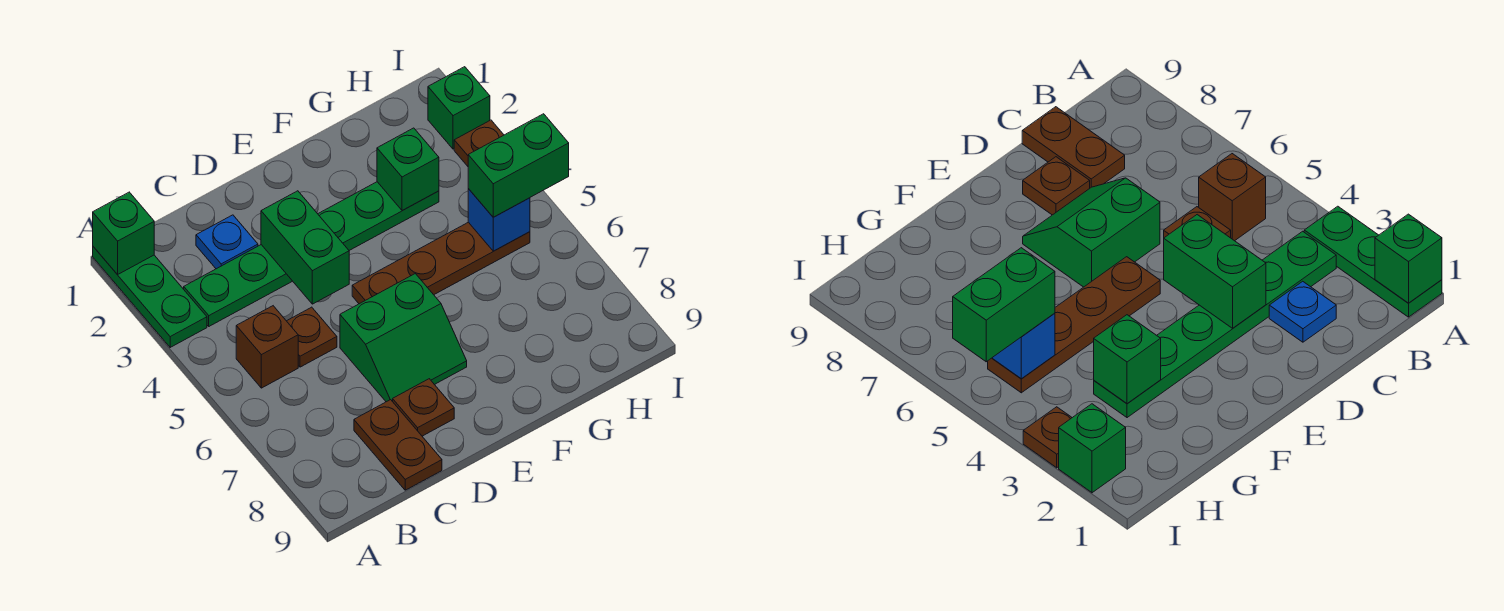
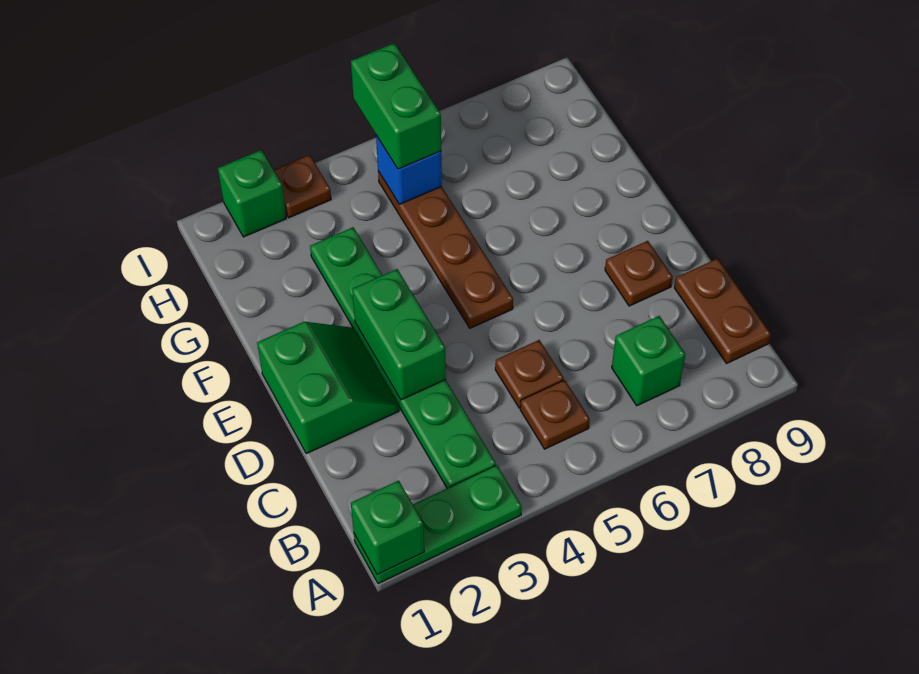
brown 1x1 brick [236,306,298,388] -> brown 1x1 plate [520,380,590,449]
blue 1x1 plate [196,215,258,269] -> none
brown 1x2 plate [354,400,442,490] -> brown 1x2 plate turned to [674,258,771,363]
green 1x2 brick [261,191,349,304] -> green 1x2 brick turned to [352,269,446,400]
green 2x2 slope [340,274,467,402] -> green 2x2 slope moved to [257,322,399,454]
green 1x1 brick [377,128,439,211] -> green 1x1 brick moved to [612,316,685,406]

